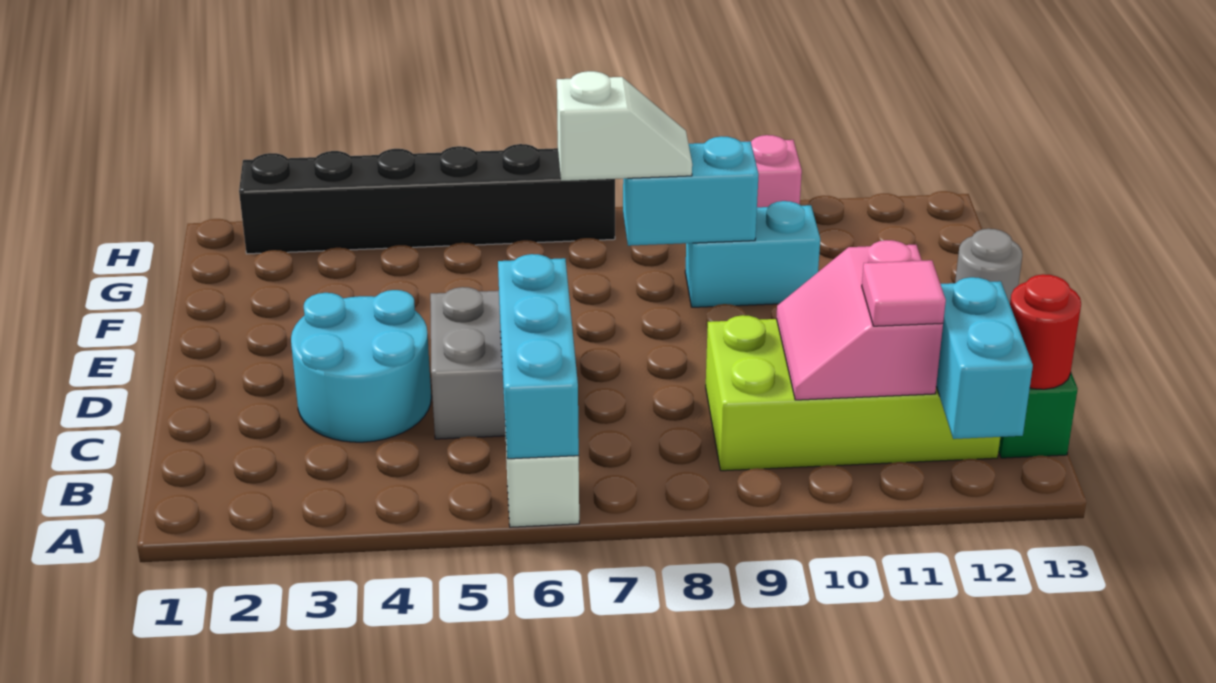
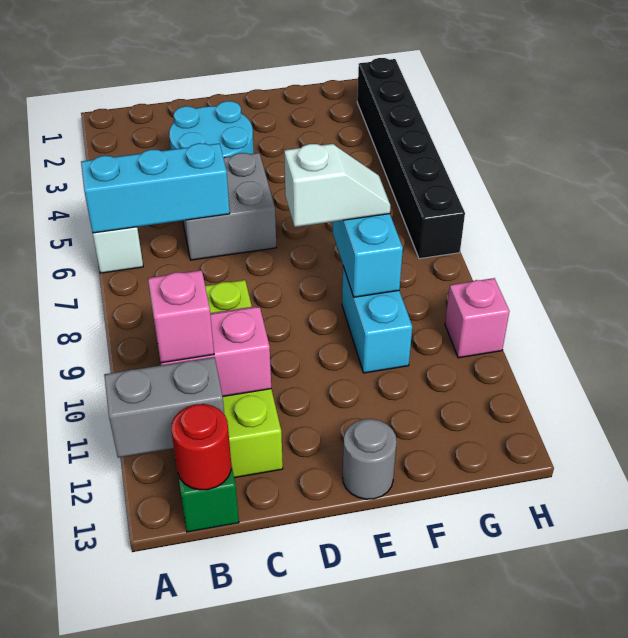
cyan 1x2 brick [936,277,1033,439] -> grey 1x2 brick [104,357,224,458]
pink 1x1 tile [862,260,946,326] -> pink 1x1 brick [148,270,214,363]
white 1x2 slope [557,71,692,181] -> white 1x2 slope turned to [284,144,390,227]

